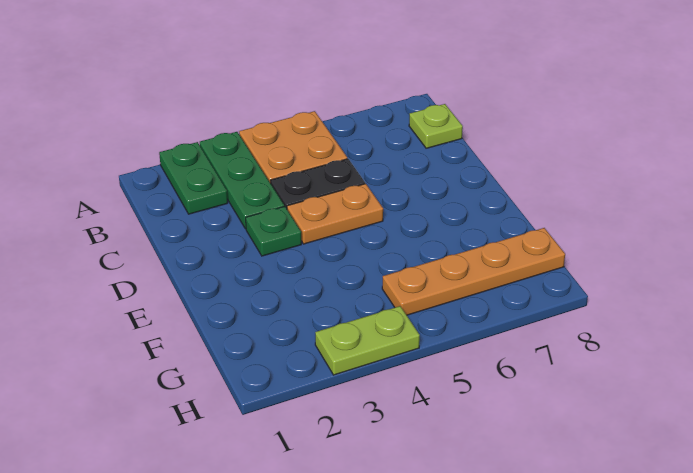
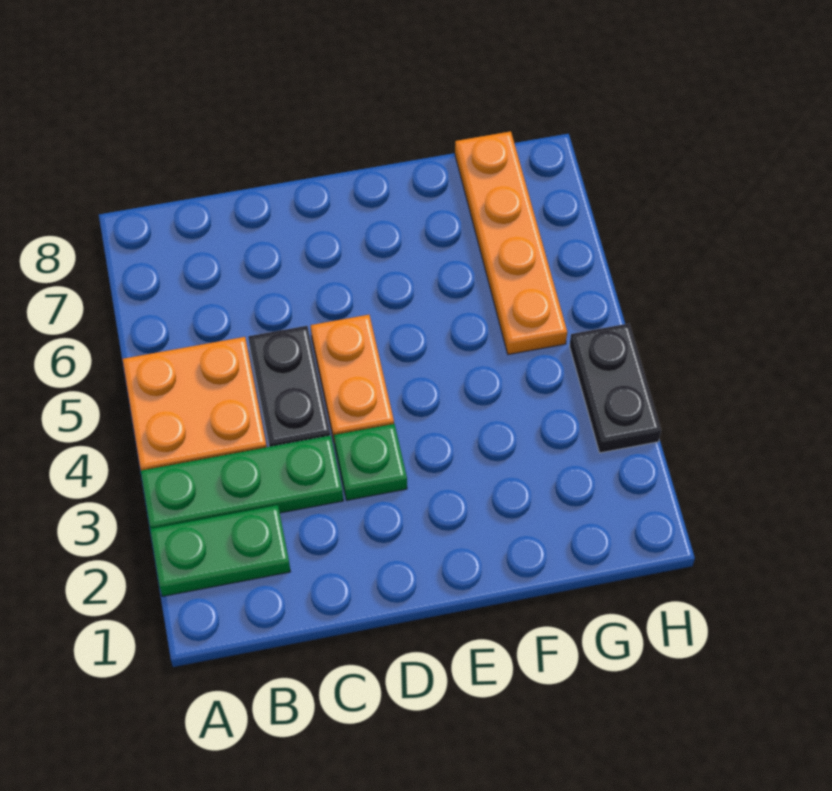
lime 1x1 plate [409,104,463,148] -> none
lime 1x2 plate [315,306,420,375] -> black 1x2 plate [570,323,661,453]

